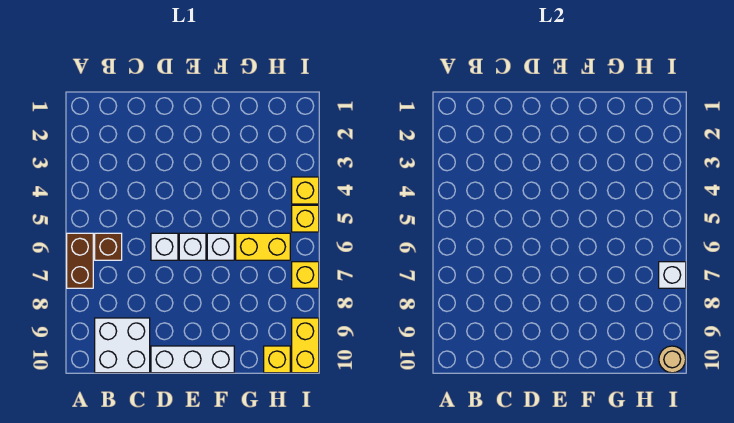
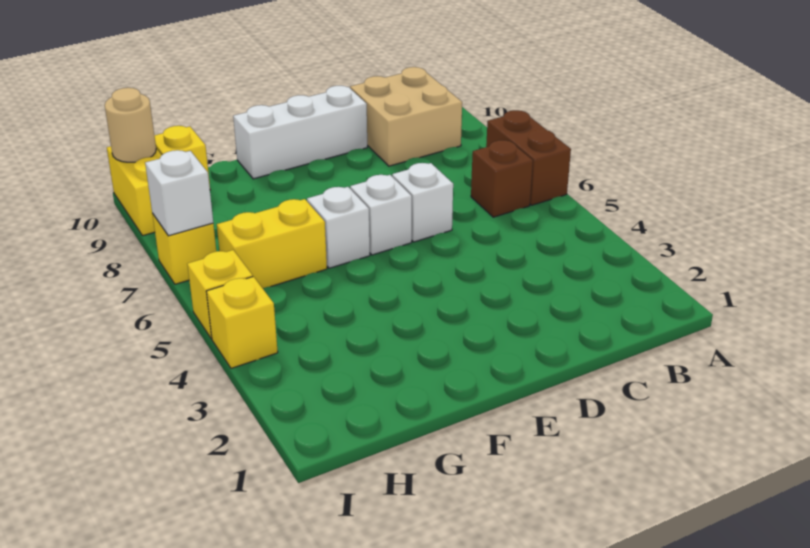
white 2x2 brick [95,318,150,373] -> tan 2x2 brick [350,67,462,166]

